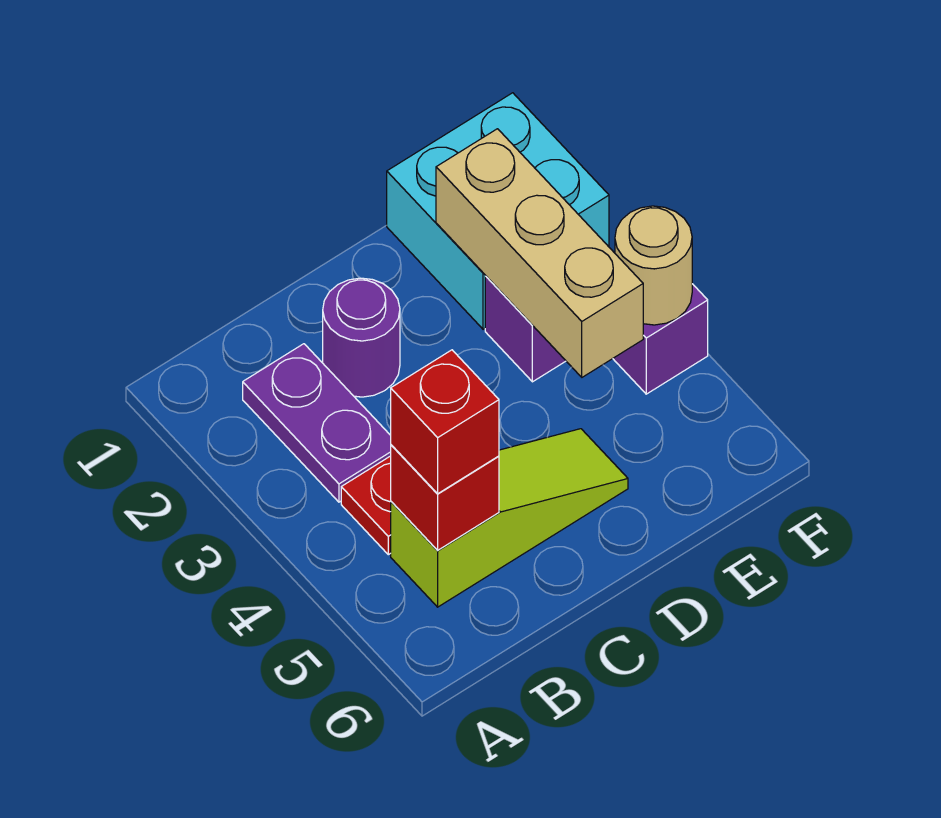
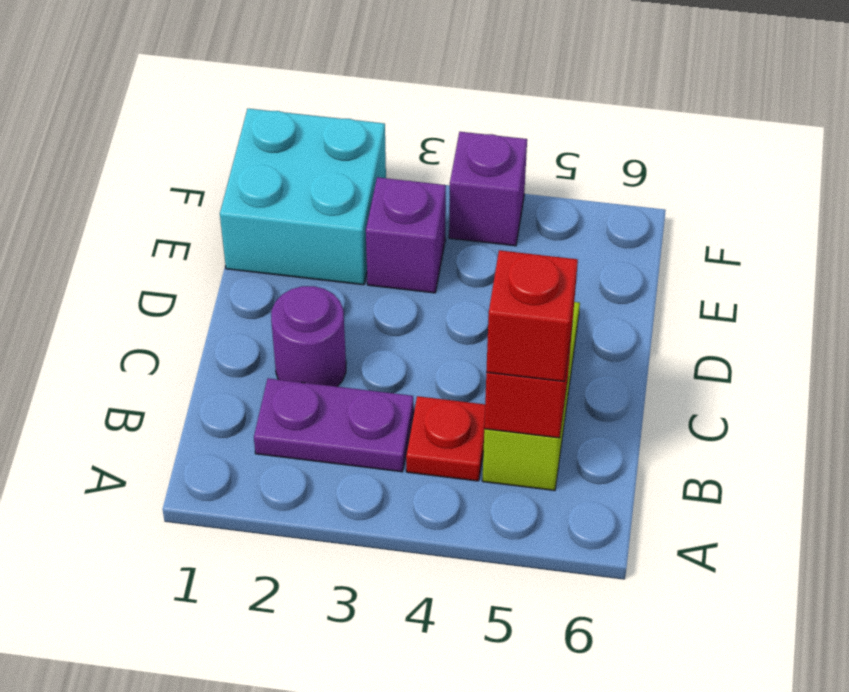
tan 1x3 brick [436,129,643,377] -> none
tan 1x1 round brick [615,206,692,325] -> none

